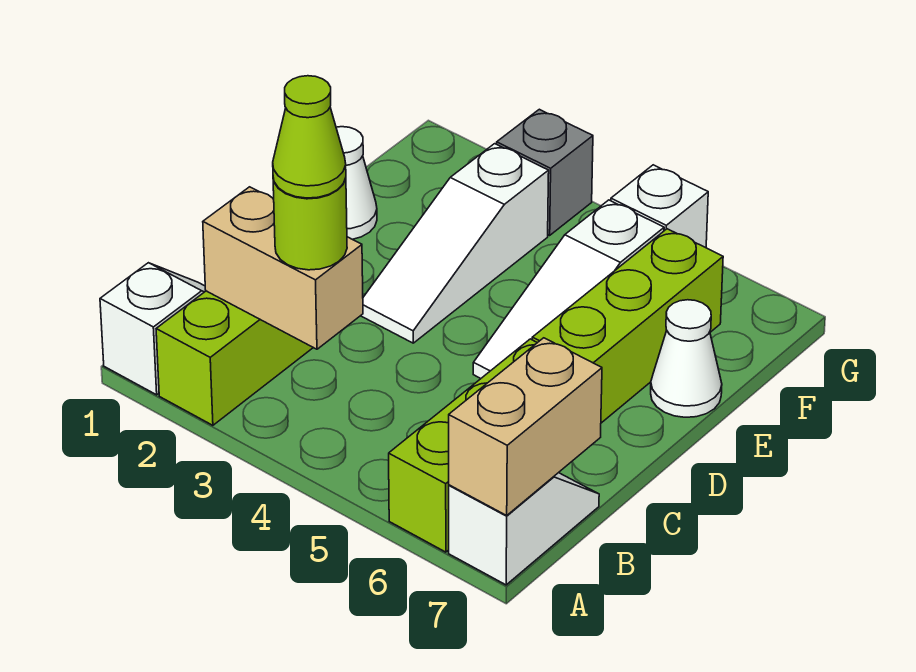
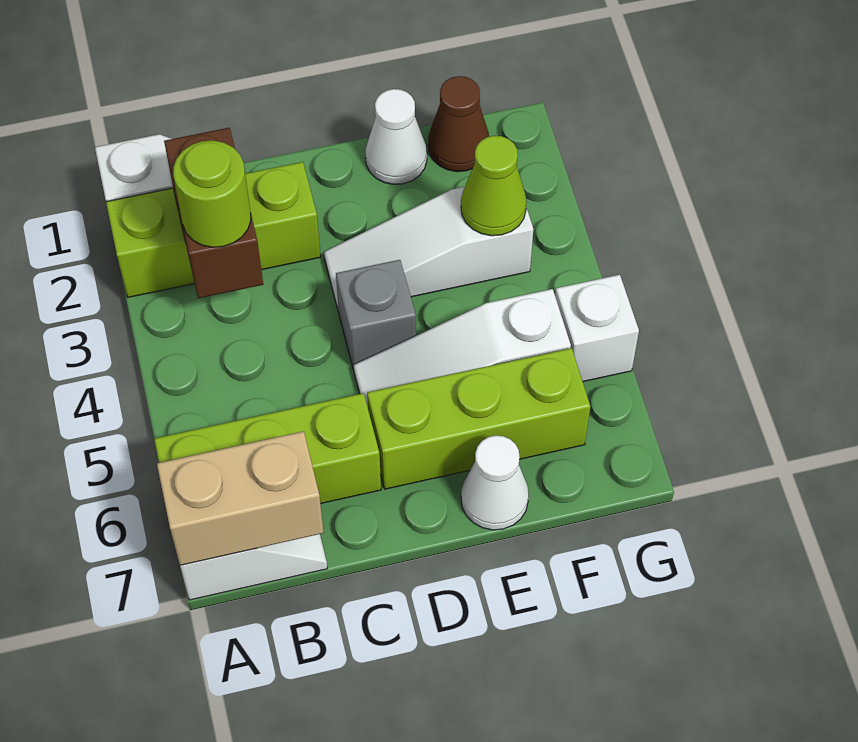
tan 1x2 brick [203,187,363,349] -> brown 1x2 brick [164,128,263,298]
lime 1x1 cone [273,76,346,198] -> lime 1x1 cone moved to [461,136,527,236]
none -> brown 1x1 cone [428,76,489,172]
grey 1x1 brick [497,109,593,235] -> grey 1x1 brick moved to [336,260,416,369]

